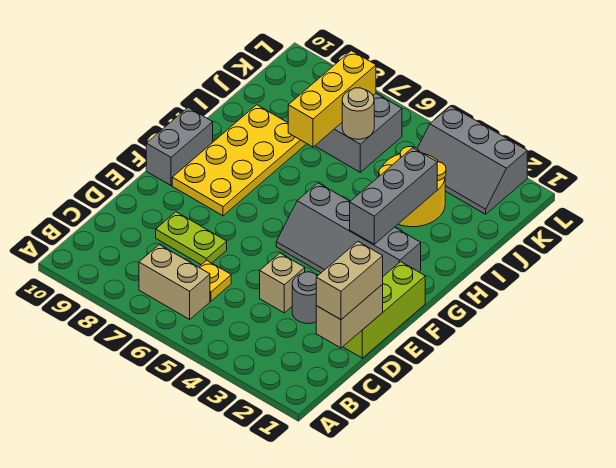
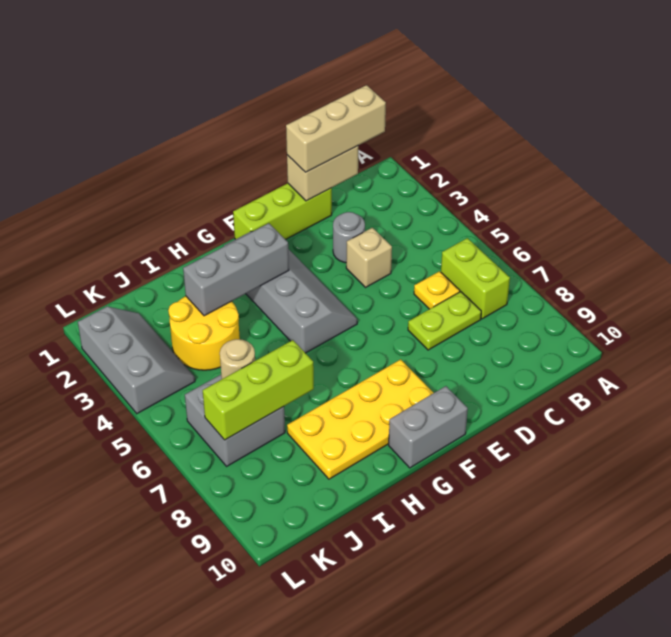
tan 1x2 brick [139,245,210,319] -> lime 1x2 brick [441,238,510,319]
tan 1x2 brick [316,242,383,320] -> tan 1x3 brick [286,85,386,172]
lime 1x2 plate [156,212,227,265] -> lime 1x2 plate turned to [408,292,481,350]
yellow 1x3 brick [288,51,376,147] -> lime 1x3 brick [203,340,314,440]

